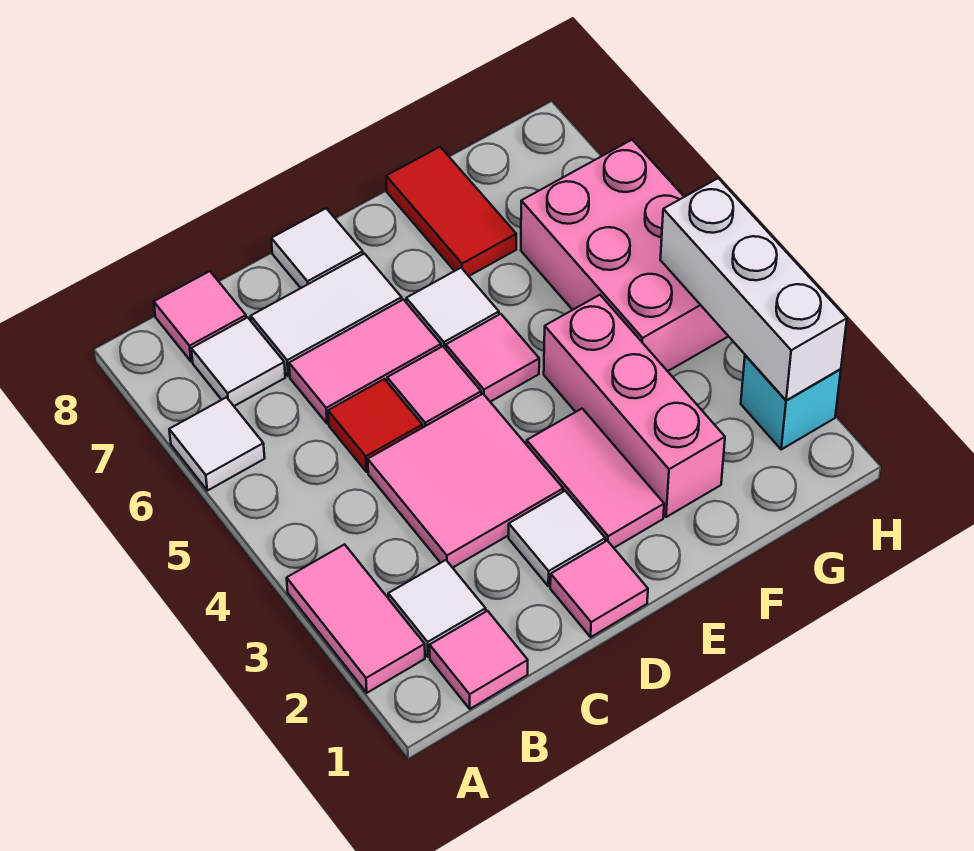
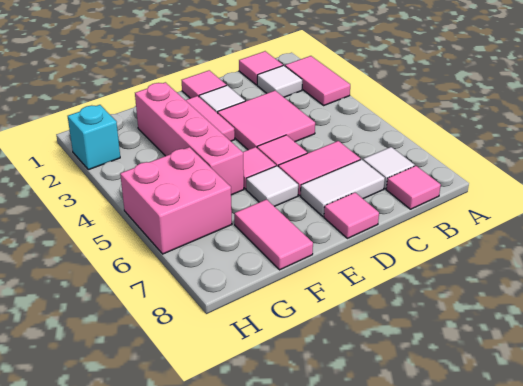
white 1x1 tile [169,397,265,491] -> none
red 1x1 tile [328,379,422,472] -> none
white 1x1 tile [271,208,363,288] -> pink 1x1 tile [324,193,379,238]
pink 1x3 brick [544,295,725,517] -> pink 1x4 brick [135,82,244,195]
red 1x2 tile [386,147,516,276] -> pink 1x2 tile [234,199,313,270]
pink 2x3 brick [521,140,728,371] -> pink 2x2 brick [120,147,232,254]
white 1x3 brick [660,178,847,400] -> none

